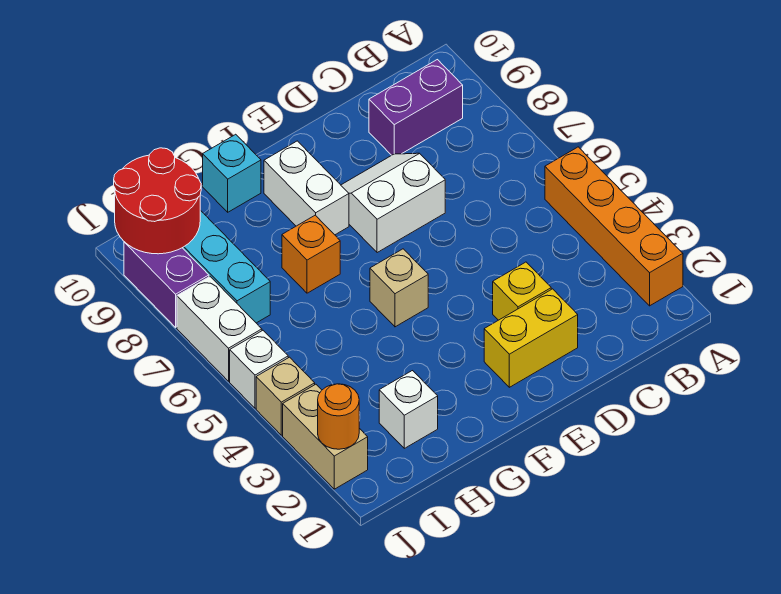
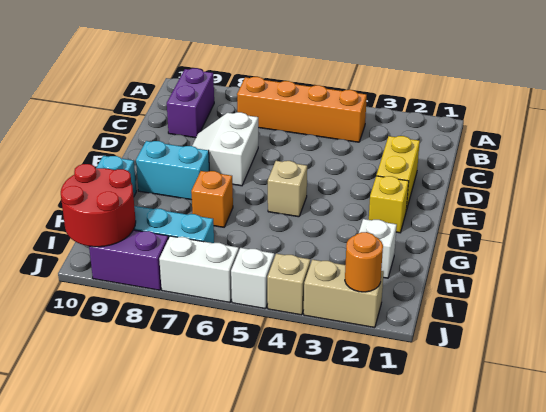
orange 1x4 brick [545,147,683,306] -> orange 1x4 brick moved to [237,77,367,142]
yellow 1x1 brick [493,262,551,320] -> yellow 1x1 brick moved to [369,176,409,233]
white 1x2 brick [264,141,349,235] -> cyan 1x2 brick [136,141,209,200]

